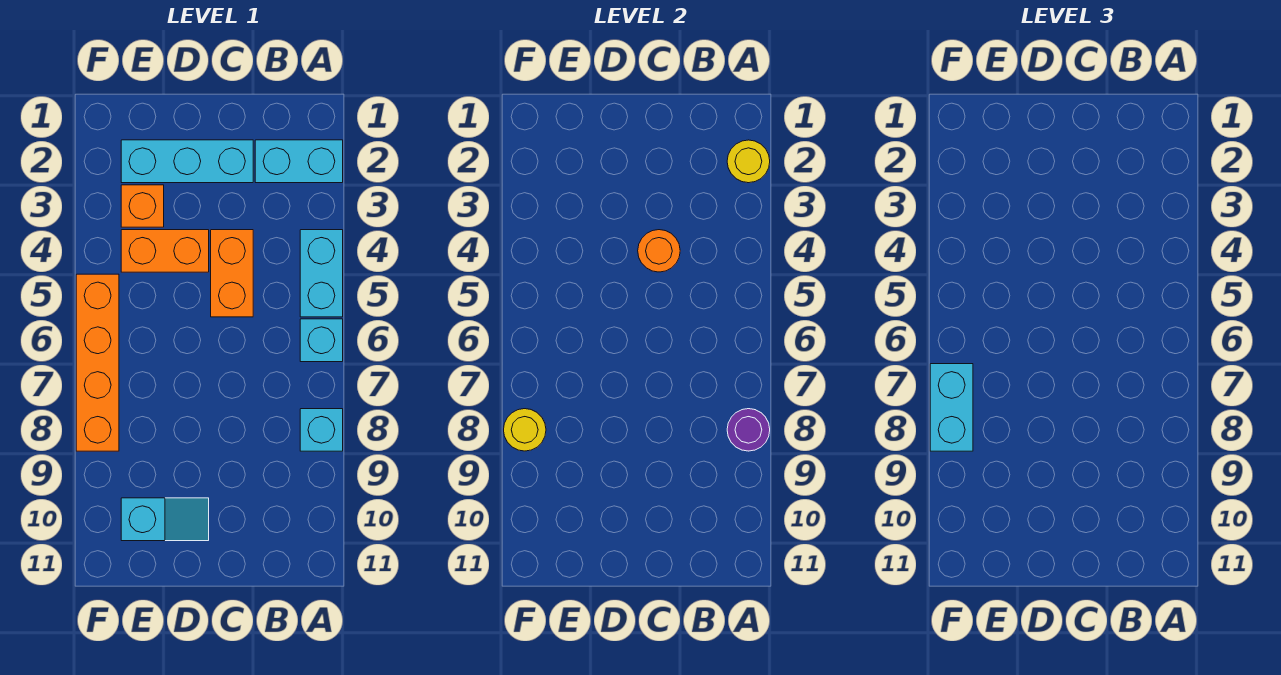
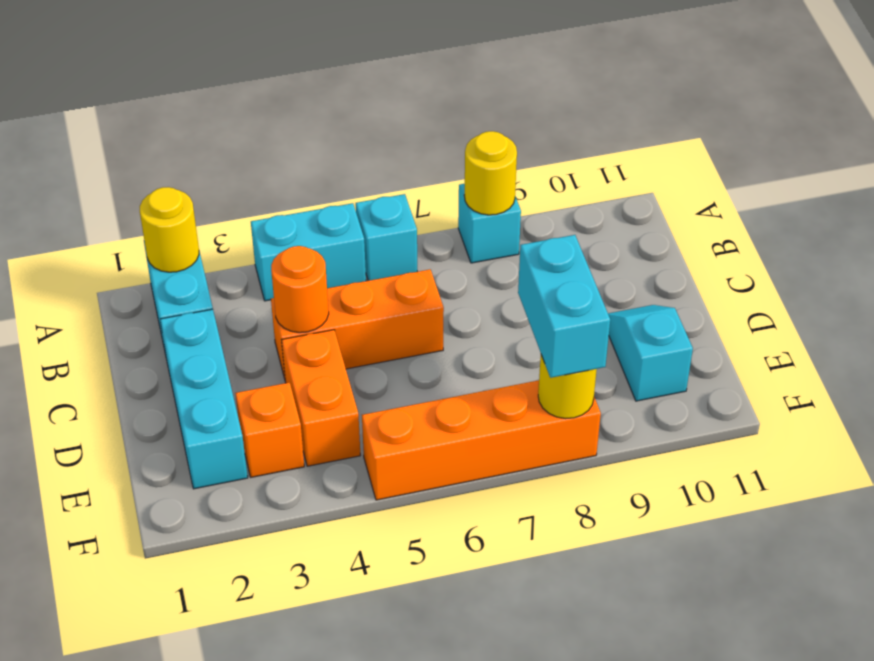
purple 1x1 round brick [727,409,770,451] -> yellow 1x1 round brick [464,131,517,215]
orange 1x2 brick [211,230,253,317] -> orange 1x3 brick [271,270,444,378]
cyan 1x2 brick [930,364,973,451] -> cyan 1x2 brick turned to [518,235,610,378]

